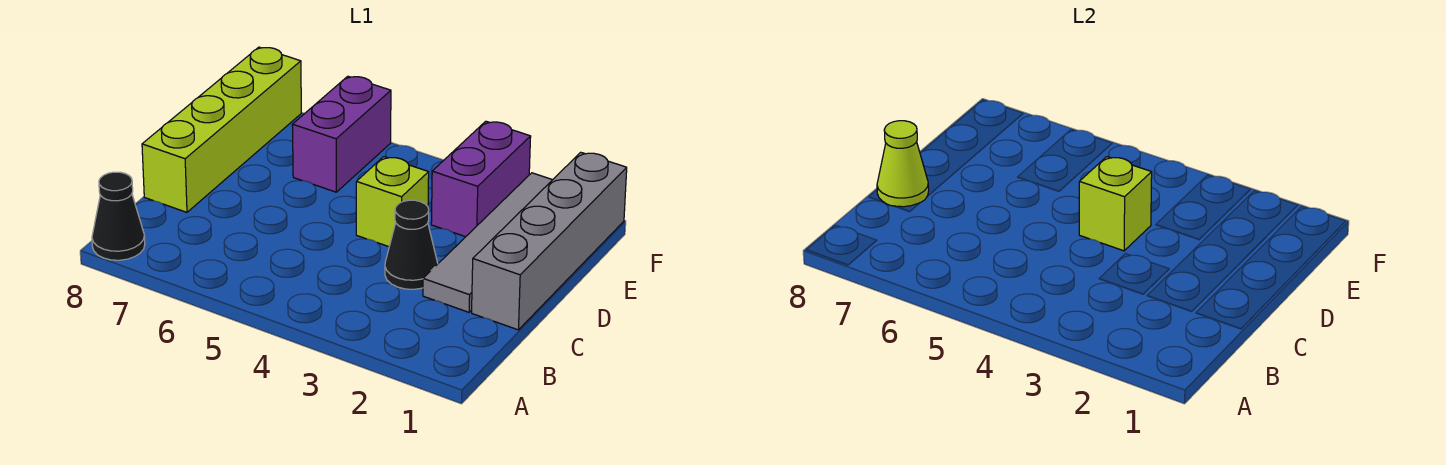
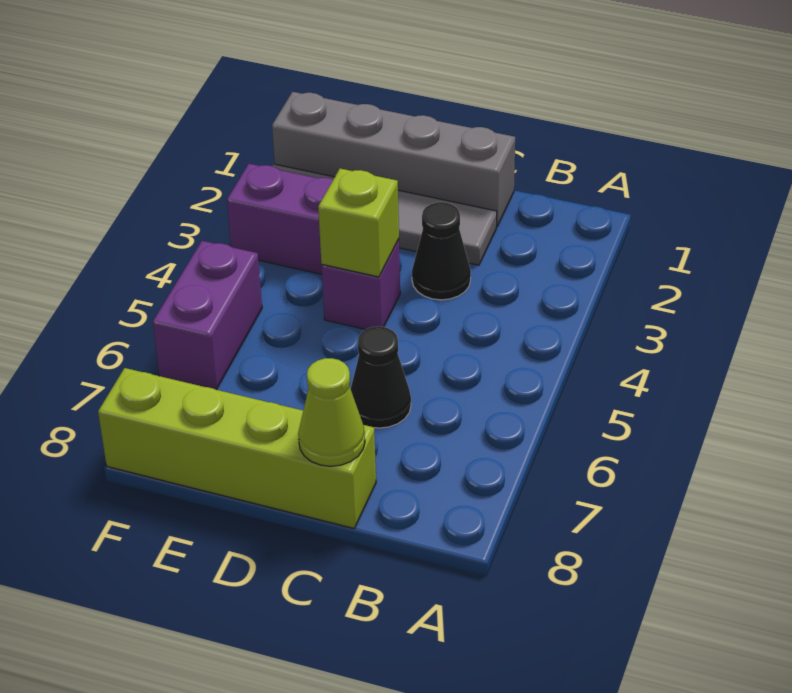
black 1x1 cone [92,172,145,260] -> black 1x1 cone moved to [351,326,411,428]
lime 1x1 brick [356,157,429,247] -> purple 1x1 brick [321,240,400,330]
purple 1x2 brick [292,76,391,192] -> purple 1x2 brick turned to [153,241,262,390]

